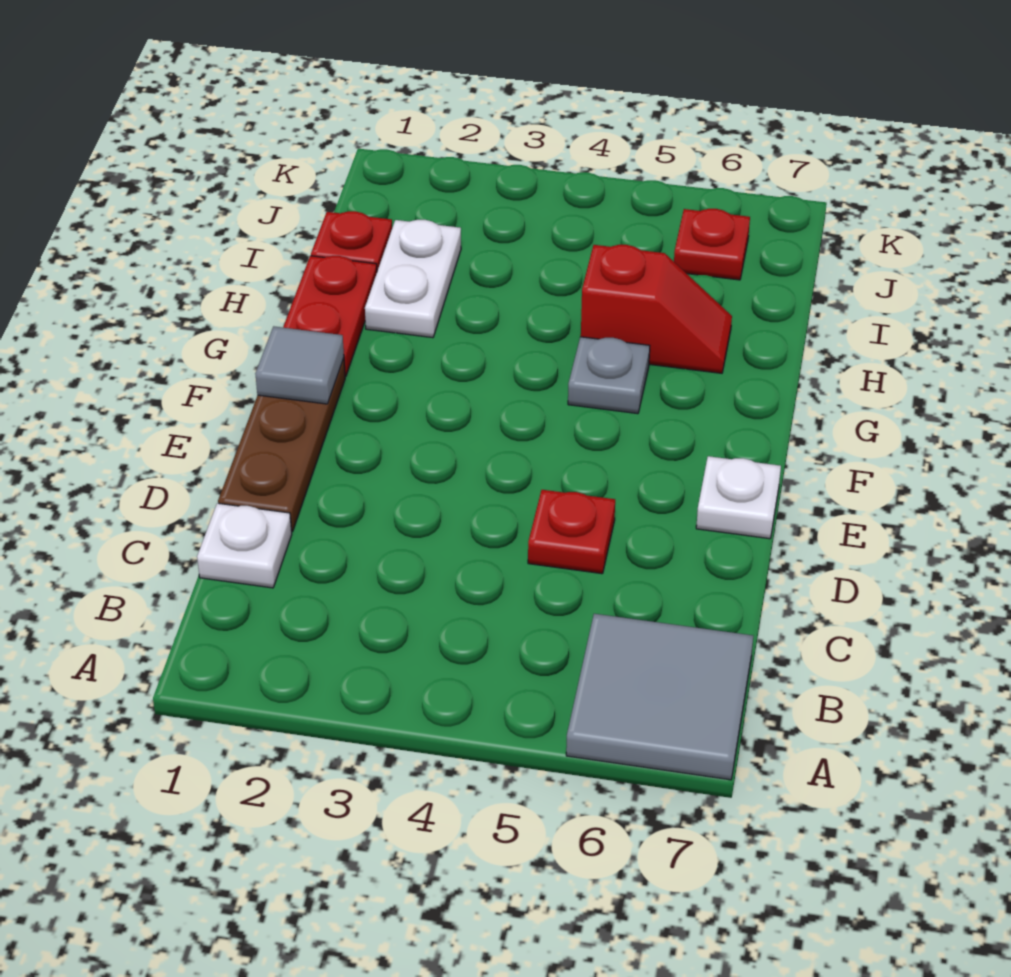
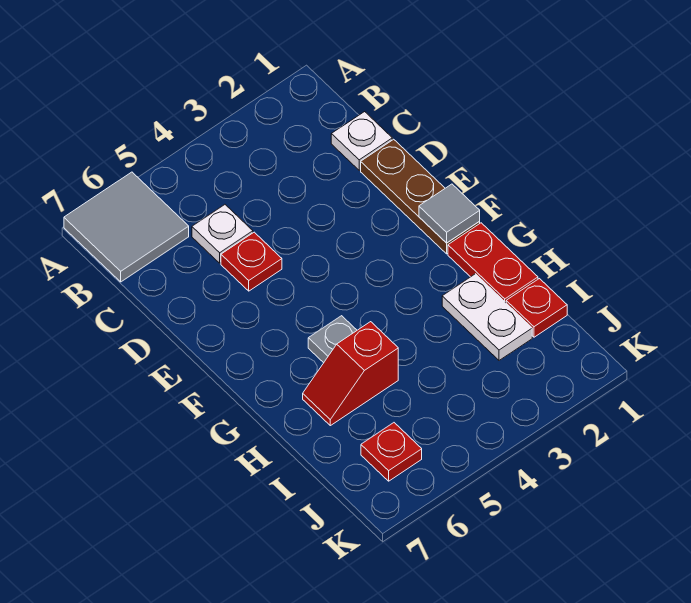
white 1x1 plate [696,456,781,539] -> white 1x1 plate moved to [192,205,253,263]

